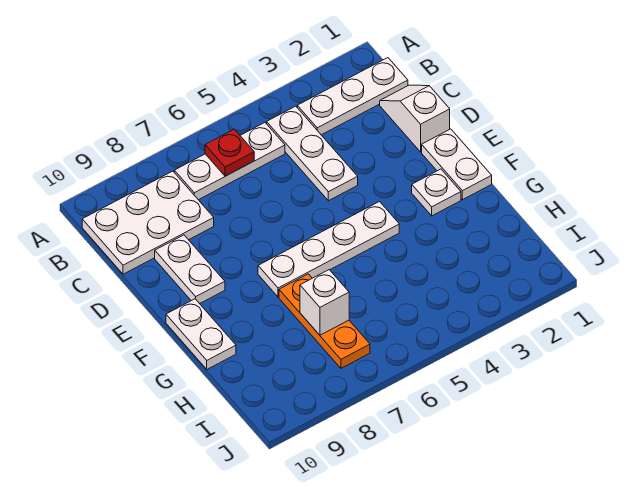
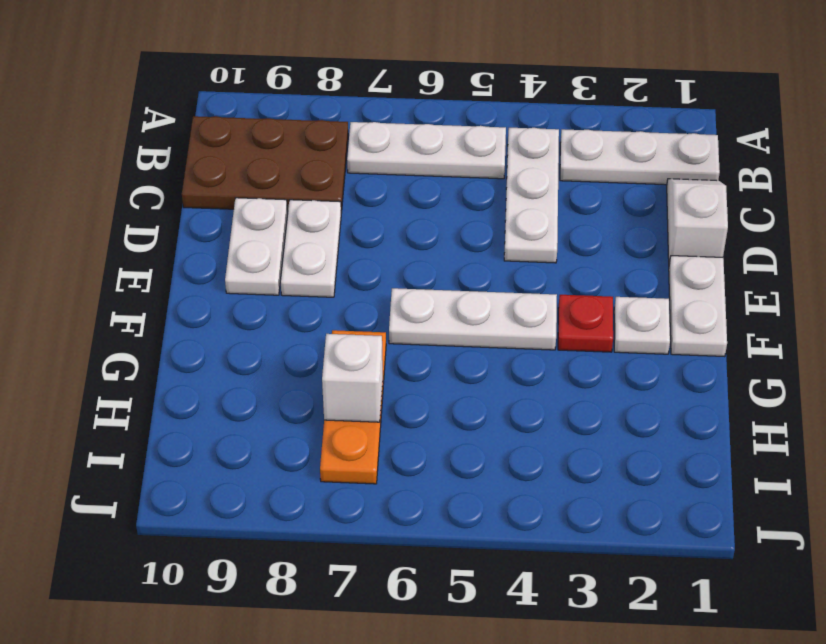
red 1x1 plate [205,129,254,176] -> red 1x1 plate moved to [558,295,613,352]
white 2x3 plate [82,171,214,274] -> brown 2x3 plate [182,116,348,213]
white 1x4 plate [258,202,399,297] -> white 1x3 plate [389,288,557,350]
white 1x2 plate [166,299,236,369] -> white 1x2 plate moved to [281,200,341,297]

